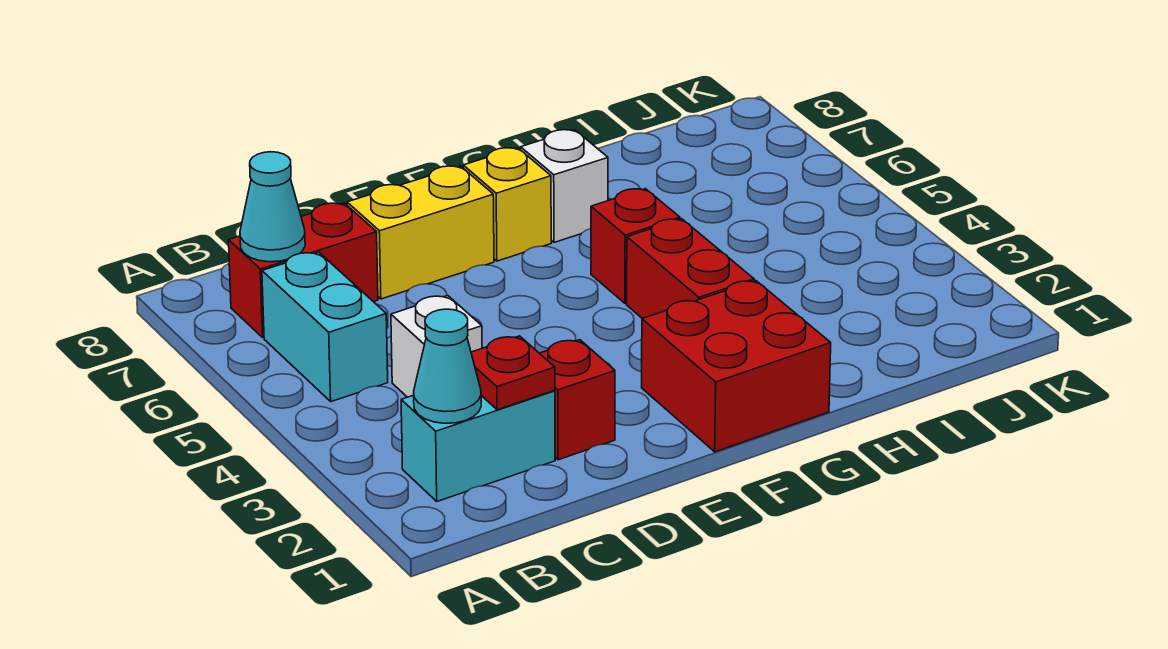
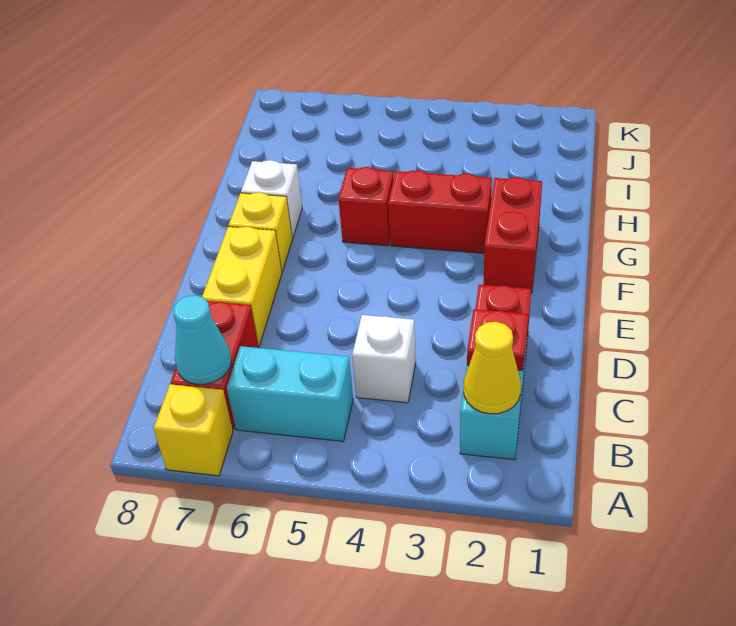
none -> yellow 1x1 brick [154,384,233,476]
cyan 1x1 cone [414,309,481,423] -> yellow 1x1 cone [464,322,521,414]
red 2x2 brick [642,281,831,452] -> red 1x2 brick [483,177,542,293]

